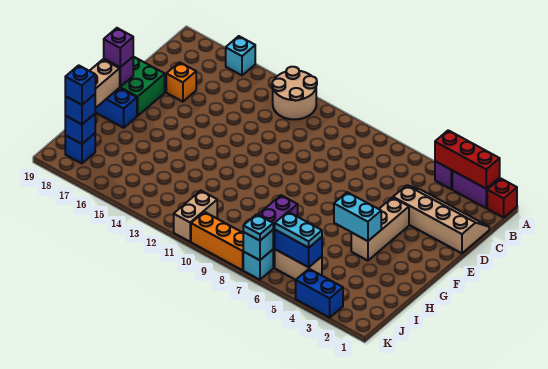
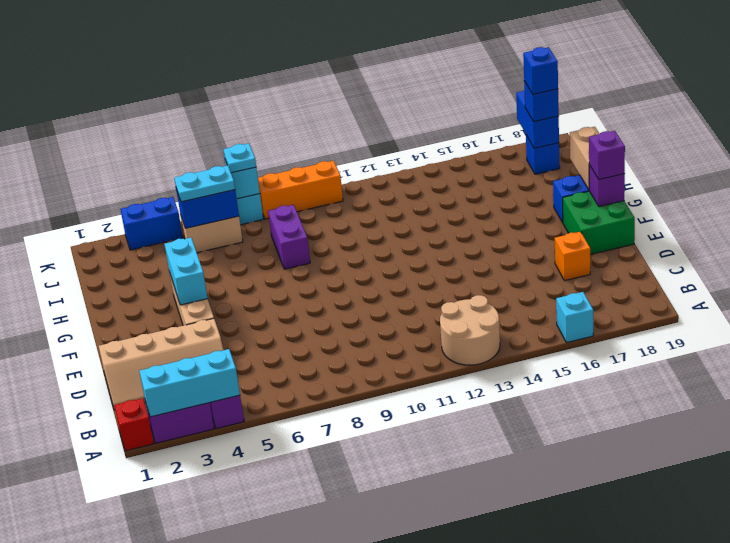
red 1x3 brick [435,130,500,189] -> cyan 1x3 brick [139,349,240,417]
cyan 1x2 brick [334,192,381,241] -> cyan 1x2 brick turned to [164,238,208,305]
tan 1x2 brick [174,191,217,242] -> none
blue 1x1 brick [65,114,95,144] -> blue 1x2 brick [516,91,559,148]

